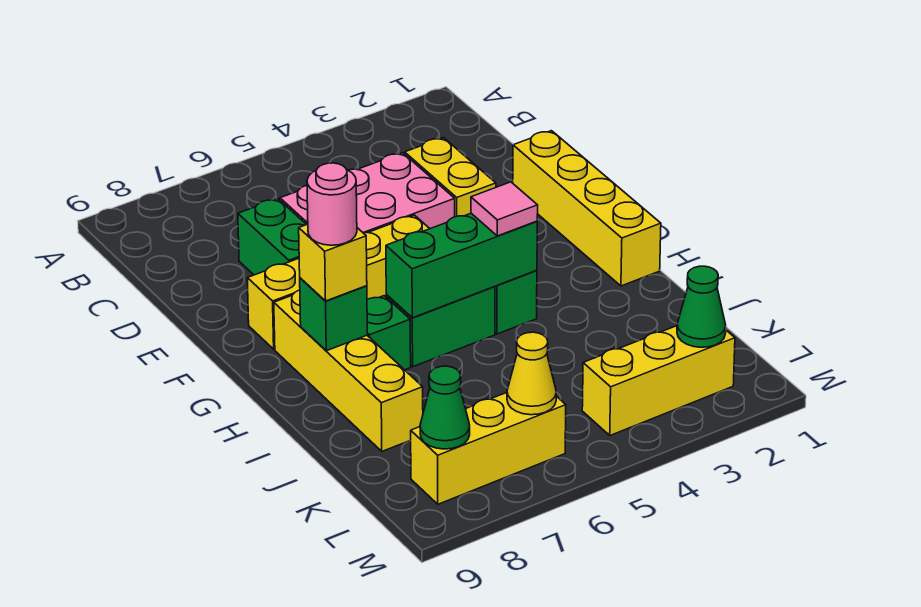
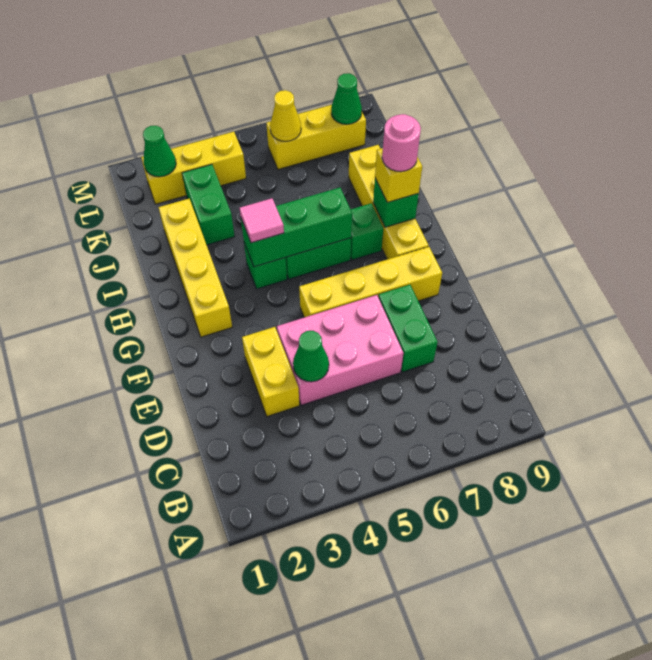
none -> green 1x1 cone [293,331,329,382]
yellow 1x4 brick [513,131,661,286] -> yellow 1x4 brick moved to [159,199,232,337]
none -> green 1x2 brick [182,164,235,245]

